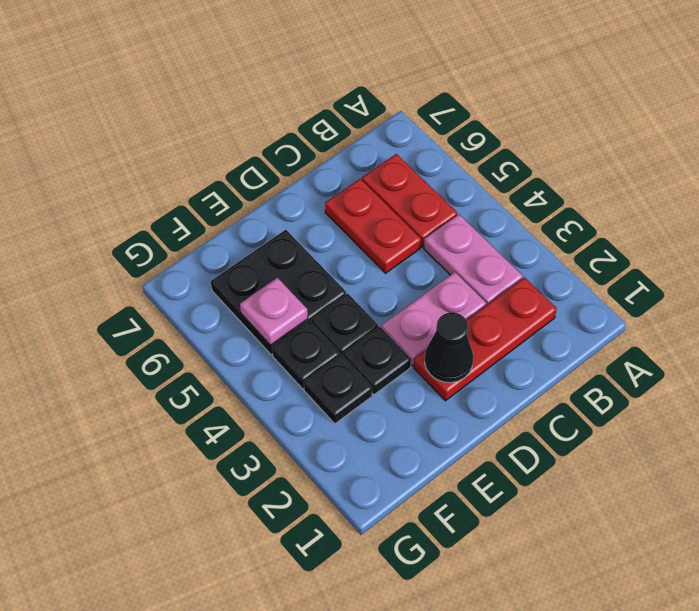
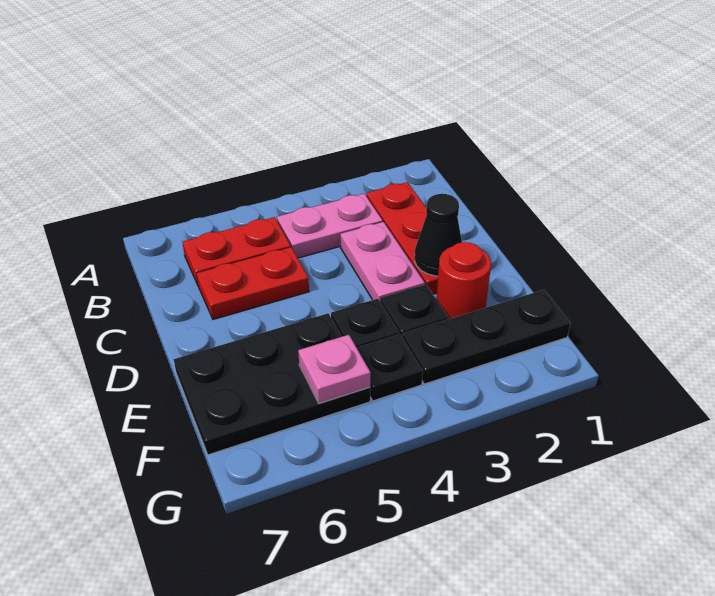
none -> red 1x1 round brick [436,242,491,319]
black 2x2 plate [211,230,346,355] -> black 2x3 plate [174,313,370,455]
black 1x1 plate [304,355,372,424] -> black 1x3 plate [402,290,570,384]

